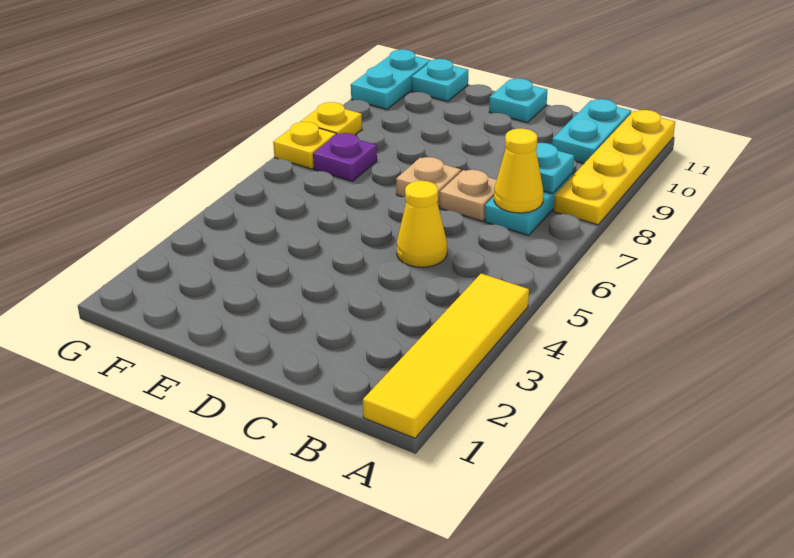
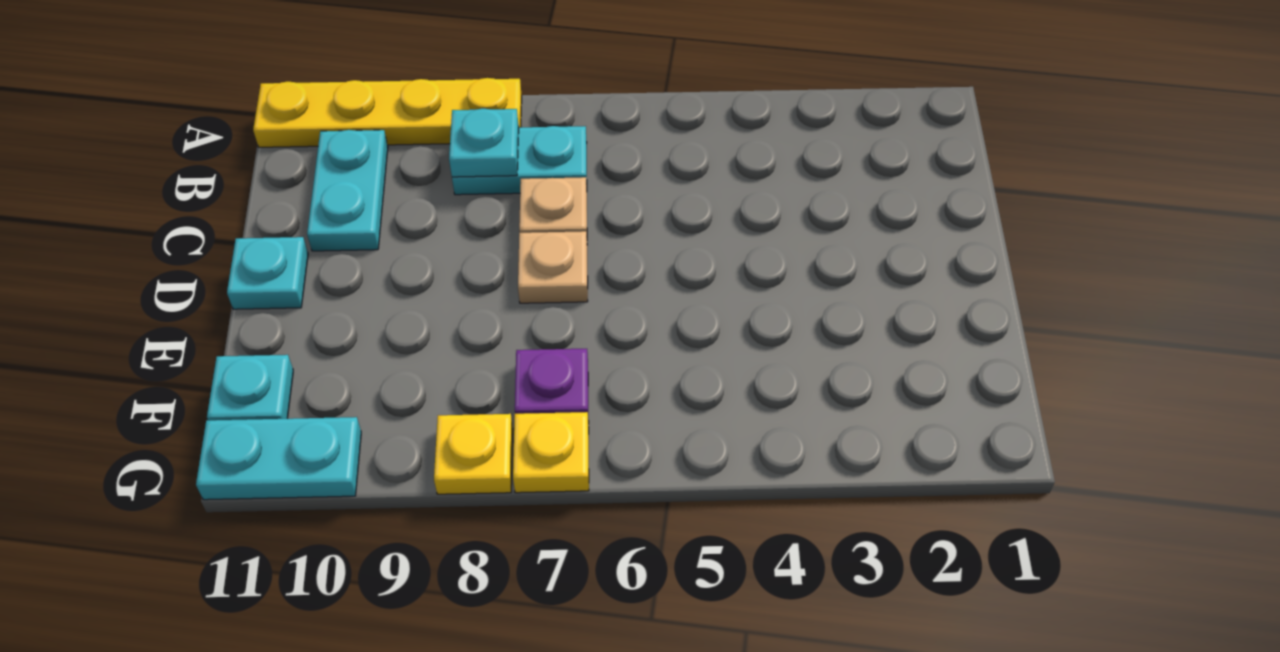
yellow 1x4 tile [363,274,529,438] -> none
yellow 1x1 cone [494,128,543,213] -> none
cyan 1x2 plate [552,99,631,163] -> cyan 1x2 plate turned to [307,130,388,251]
yellow 1x1 cone [397,181,447,267] -> none

